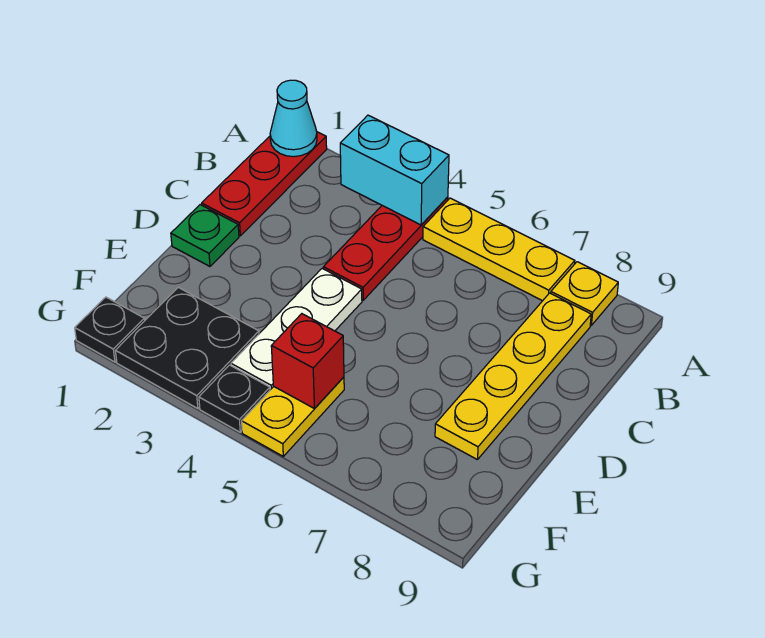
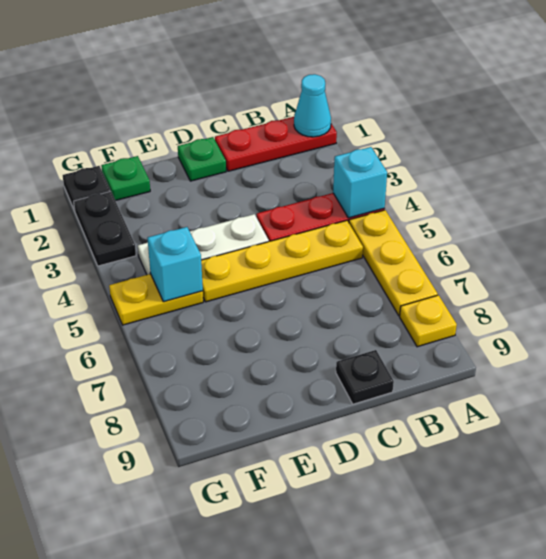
cyan 1x2 brick [340,115,449,225] -> cyan 1x1 brick [333,147,387,218]
yellow 1x4 plate [435,293,591,460] -> yellow 1x4 plate moved to [201,220,363,302]
none -> green 1x1 plate [101,156,150,201]
black 2x2 plate [116,287,259,409] -> black 1x2 plate [74,192,136,266]
red 1x1 brick [271,314,344,409] -> cyan 1x1 brick [147,227,203,302]
black 1x1 plate [199,365,270,432] -> black 1x1 plate moved to [336,350,394,404]

